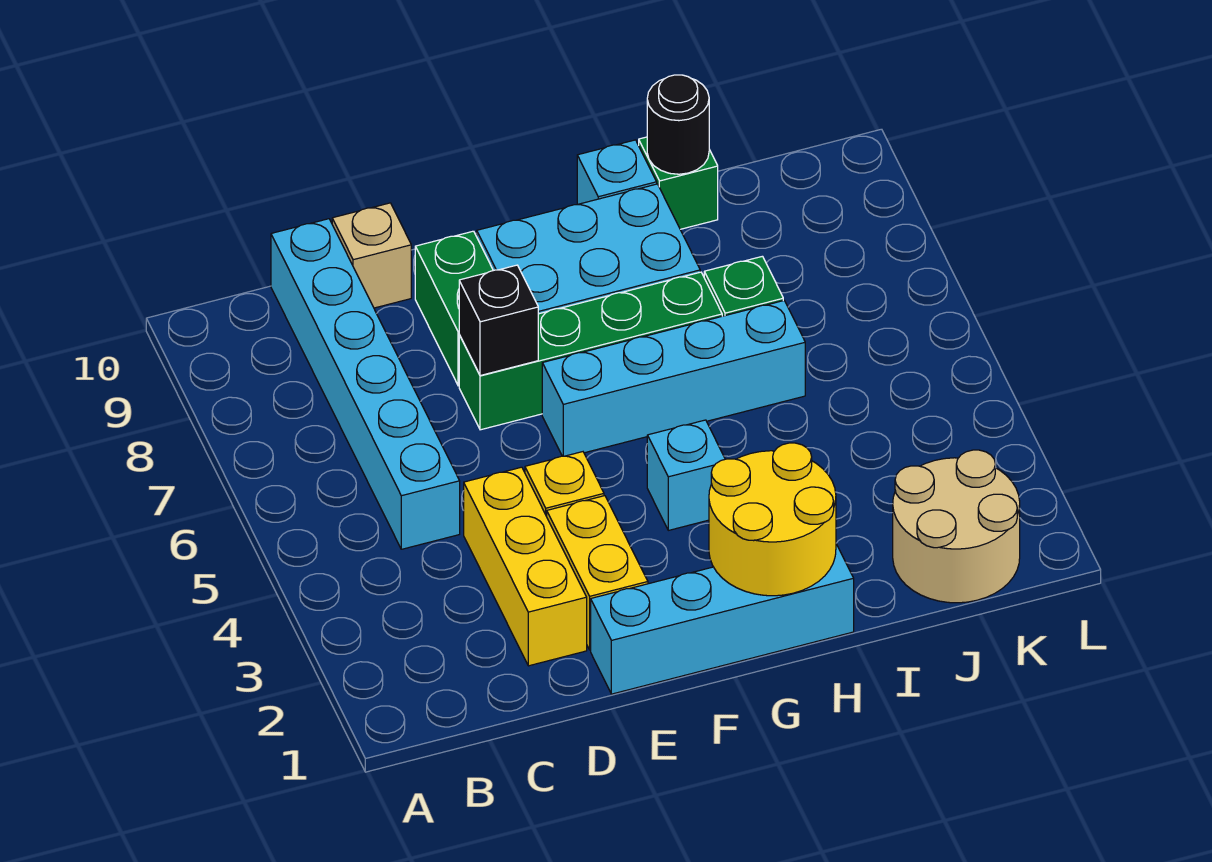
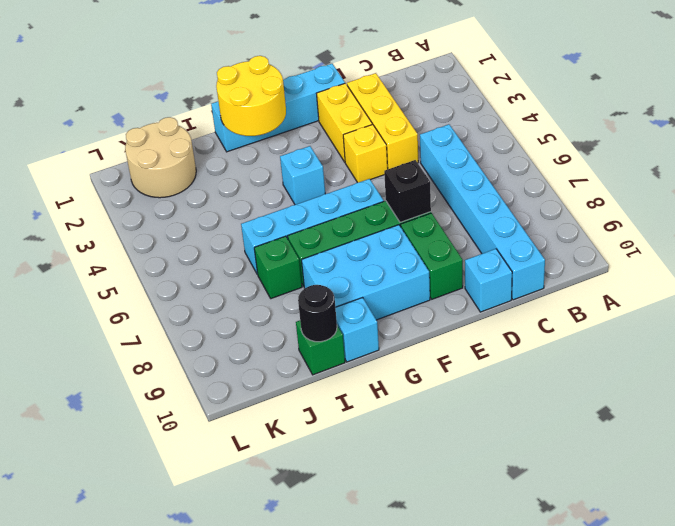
tan 1x1 brick [332,203,411,308] -> cyan 1x1 brick [465,249,512,312]

